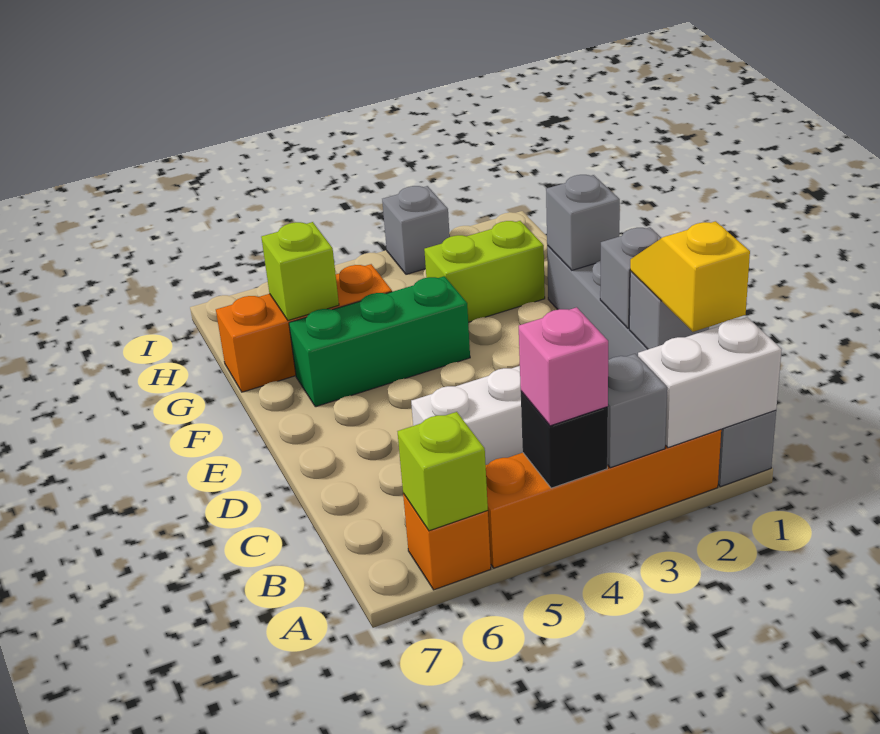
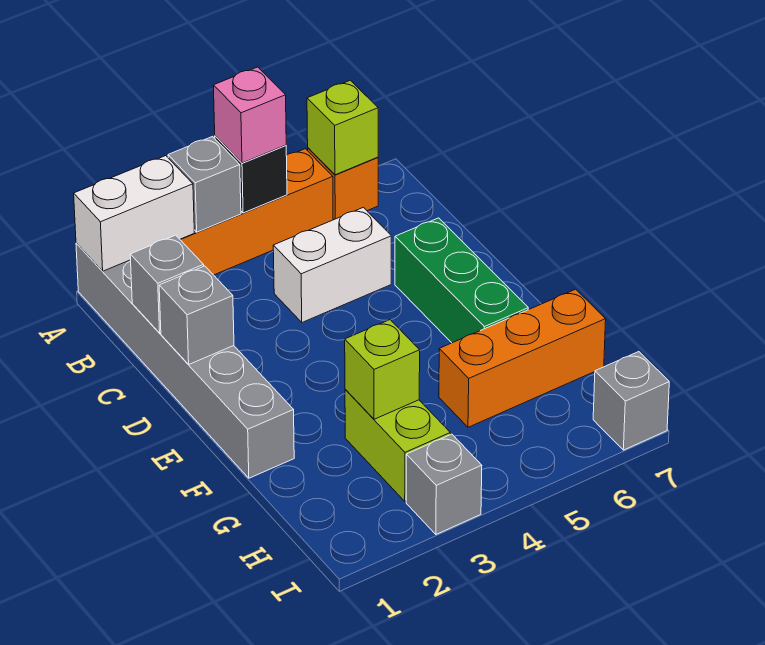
yellow 1x2 slope [630,221,750,332] -> none
grey 1x1 brick [546,175,620,270] -> grey 1x1 brick moved to [593,352,669,450]
green 1x3 brick [289,276,470,407] -> green 1x3 brick turned to [395,218,528,343]
lime 1x2 brick [424,221,545,322] -> lime 1x2 brick turned to [345,390,450,501]
lime 1x1 brick [261,222,339,320] -> lime 1x1 brick moved to [345,320,420,419]

